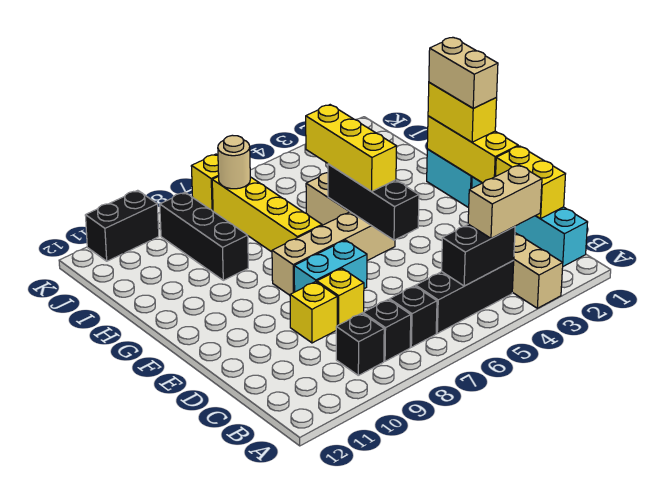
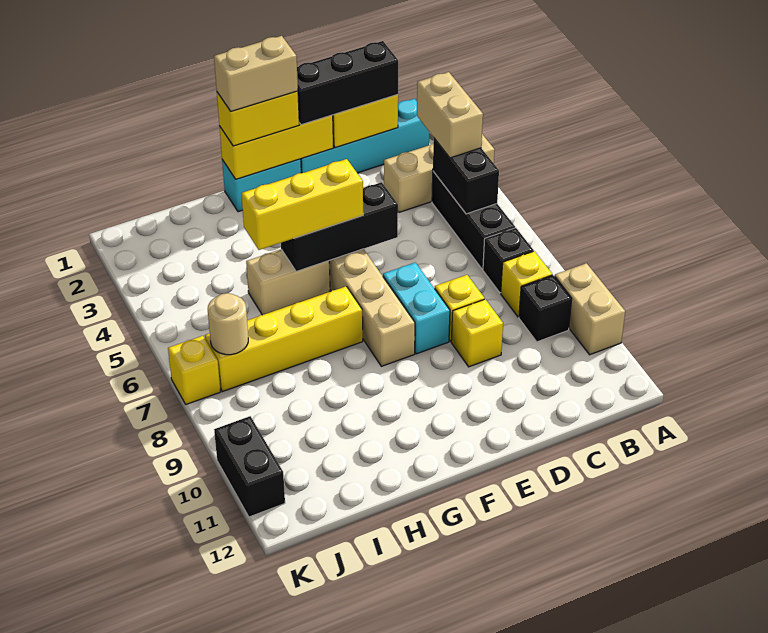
none -> tan 1x2 brick [555,263,625,355]
black 1x1 brick [363,299,411,361] -> yellow 1x1 brick [501,251,552,317]
black 1x3 brick [160,192,248,280] -> black 1x3 brick moved to [297,41,398,125]

